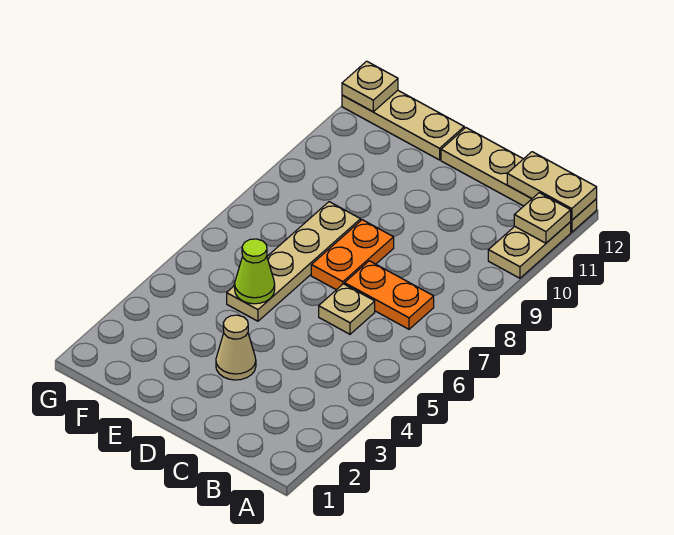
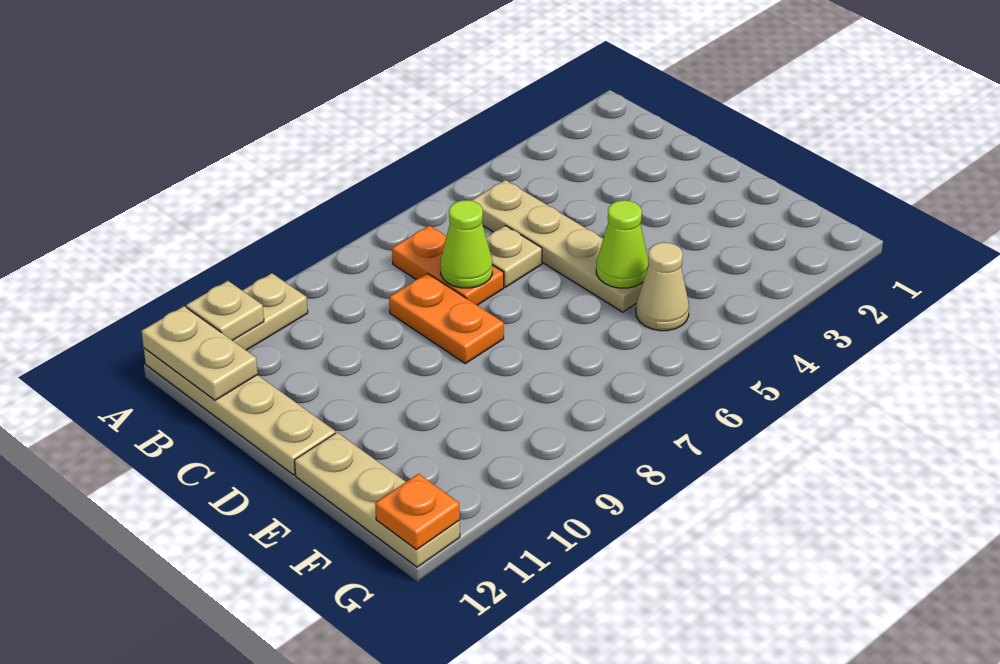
none -> lime 1x1 cone [440,200,492,288]
tan 1x1 cone [216,315,256,380] -> tan 1x1 cone moved to [636,242,689,331]
orange 1x2 plate [311,220,394,290] -> orange 1x2 plate turned to [389,273,504,364]
tan 1x4 plate [227,202,361,321] -> tan 1x4 plate turned to [471,180,642,312]
tan 1x1 plate [342,61,398,112] -> orange 1x1 plate [375,474,460,550]

